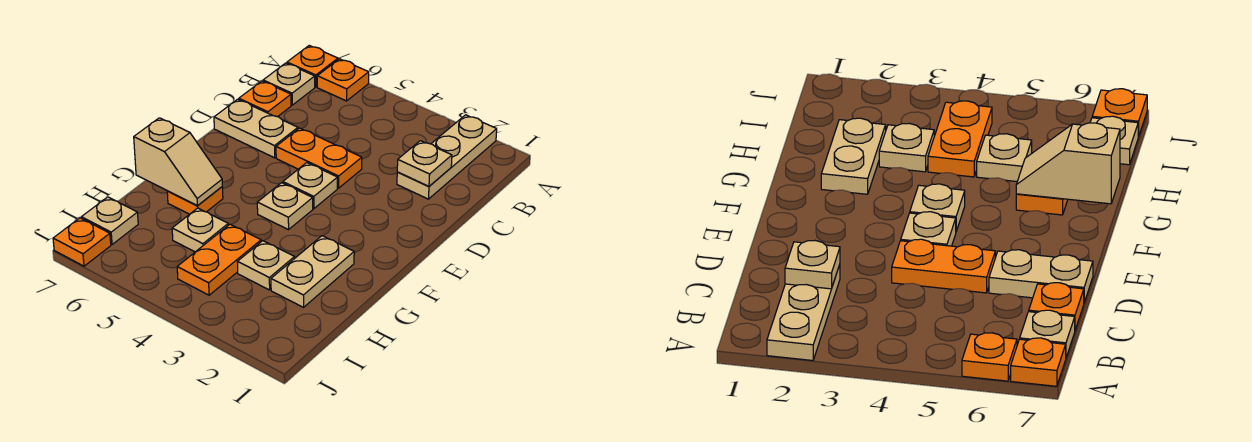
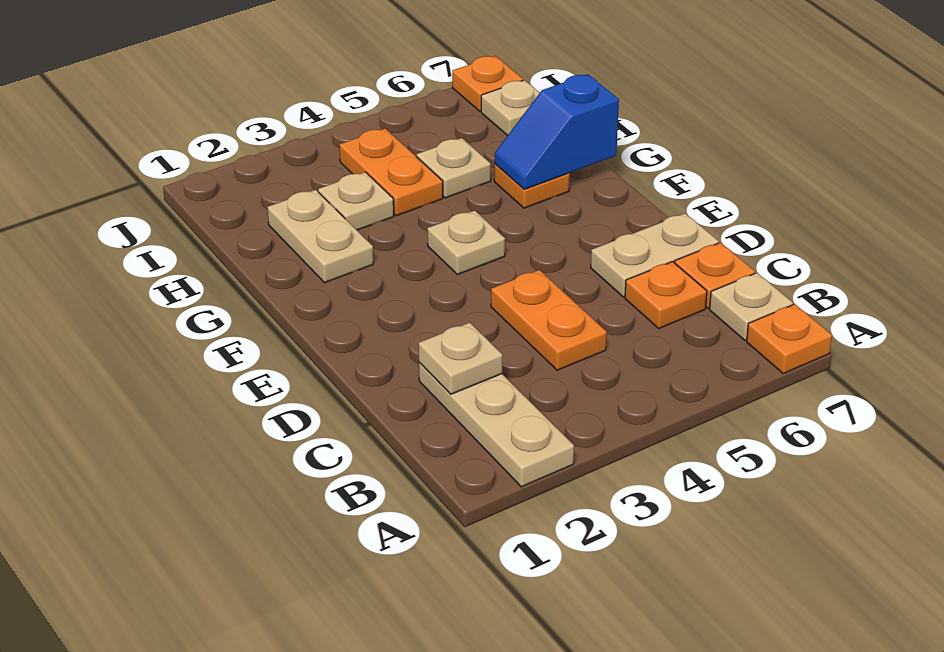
orange 1x1 plate [317,59,369,101] -> orange 1x1 plate moved to [625,262,707,328]
orange 1x2 plate [276,128,362,188] -> orange 1x2 plate turned to [491,270,607,370]
tan 1x1 plate [283,163,338,209] -> none
tan 1x2 slope [134,118,222,206] -> blue 1x2 slope [495,74,619,189]

